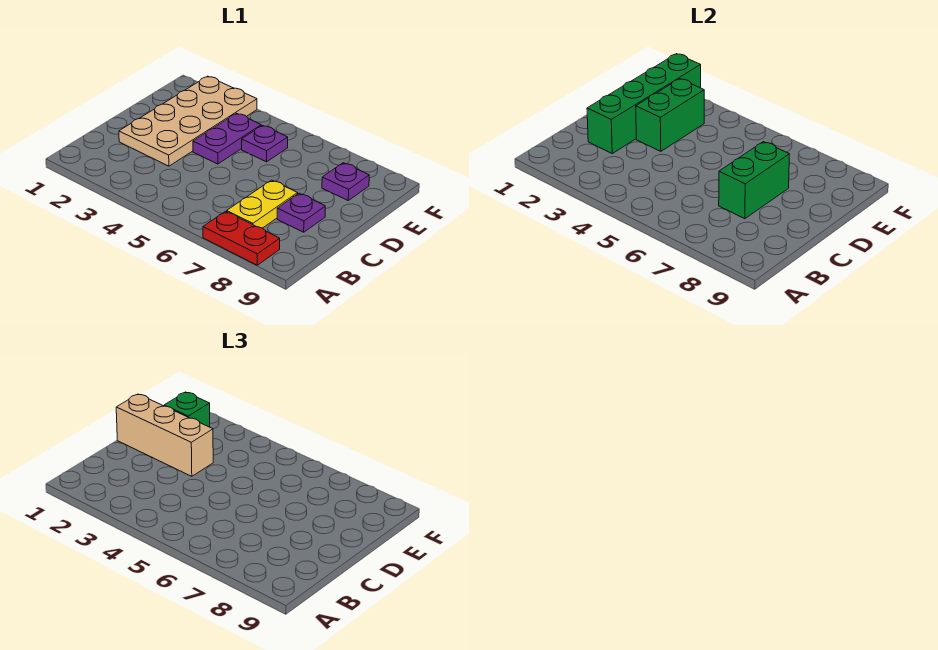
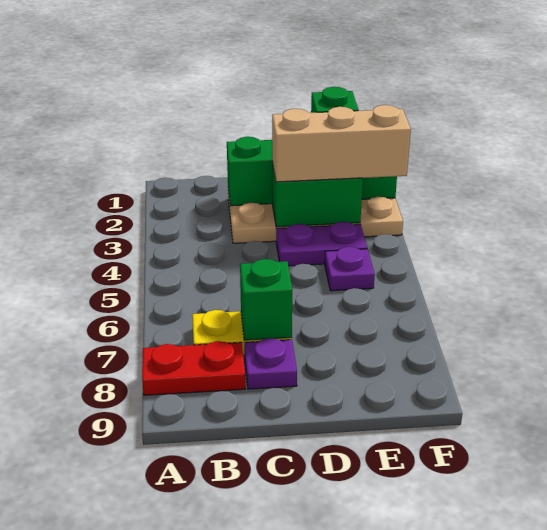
red 1x2 plate [203,211,280,265] -> red 1x2 plate turned to [142,341,245,395]
green 1x2 brick [719,142,789,219] -> green 1x1 brick [240,259,292,340]
tan 1x3 brick [116,394,213,476] -> tan 1x3 brick turned to [272,105,411,182]
purple 1x1 plate [322,163,369,200] -> none

